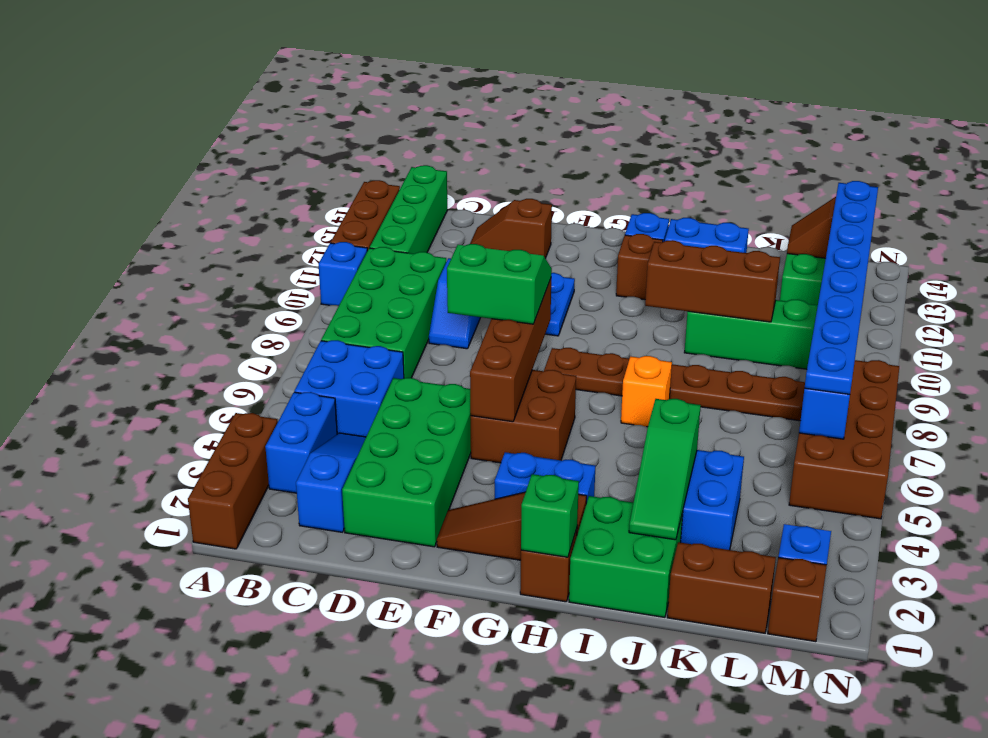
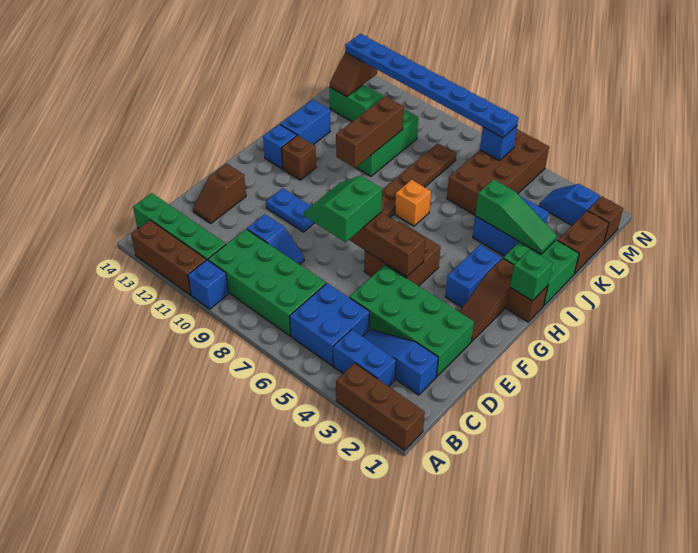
brown 2x4 brick [789,360,899,519] -> brown 2x4 brick turned to [447,129,549,215]

